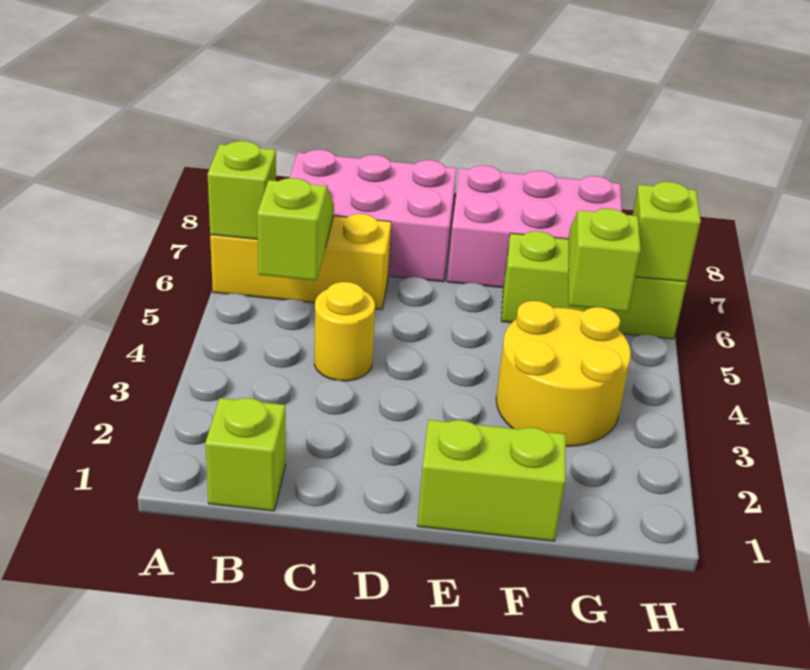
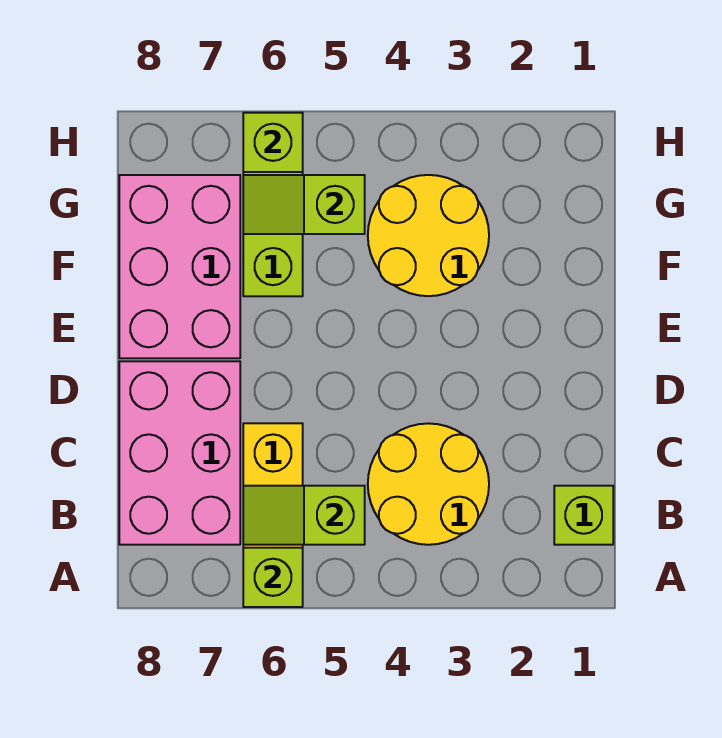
yellow 1x1 round brick [314,282,375,381] -> yellow 2x2 round brick [368,423,489,545]
lime 1x2 brick [417,420,566,541] -> none

